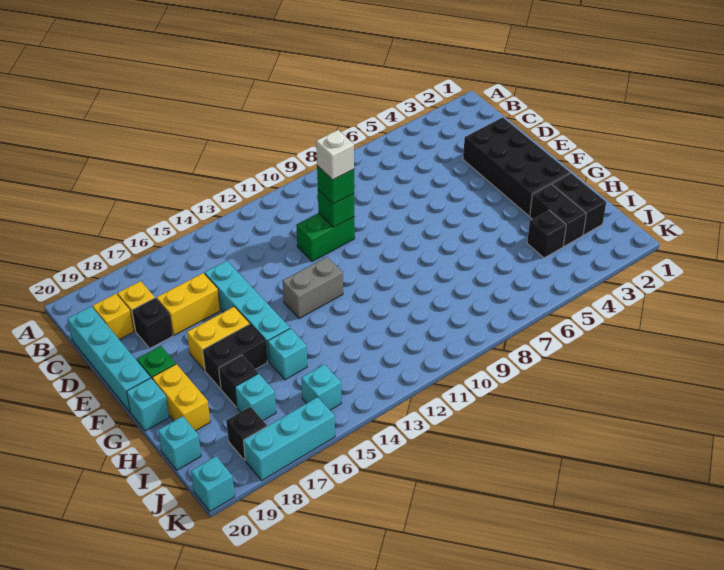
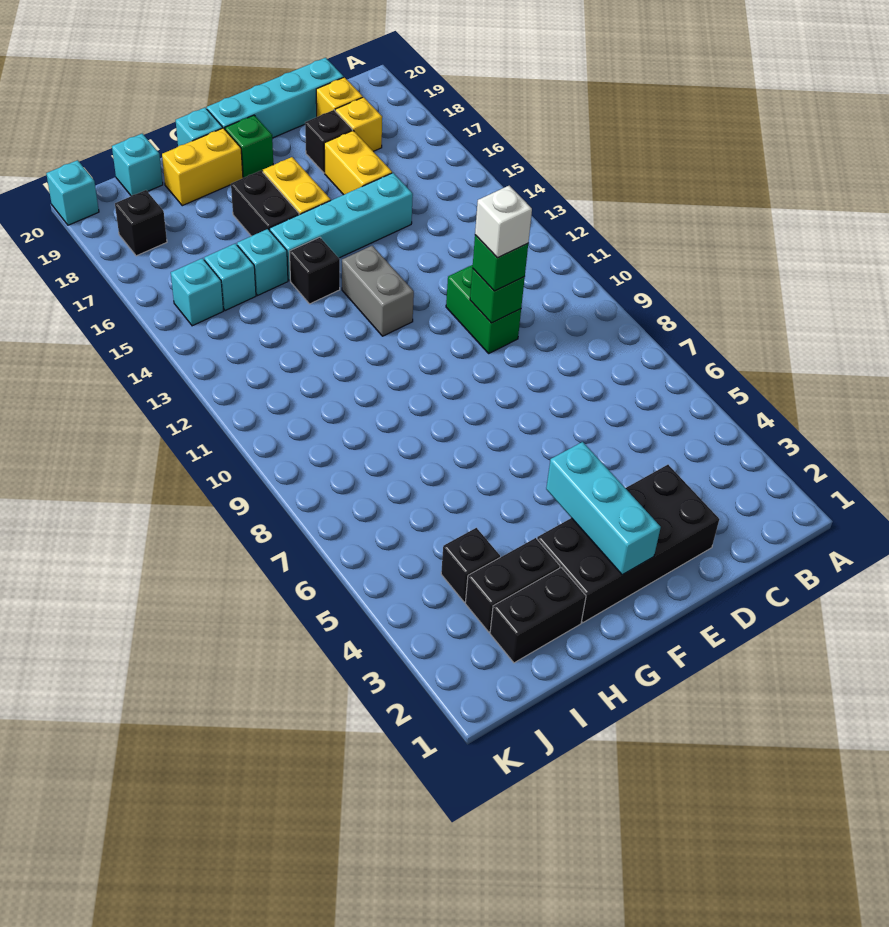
black 1x1 brick [219,355,258,407] -> black 1x1 brick moved to [289,237,340,304]
cyan 1x1 brick [235,373,276,420] -> cyan 1x1 brick moved to [204,243,256,311]
cyan 1x3 brick [243,397,335,480] -> cyan 1x3 brick moved to [546,442,661,575]

